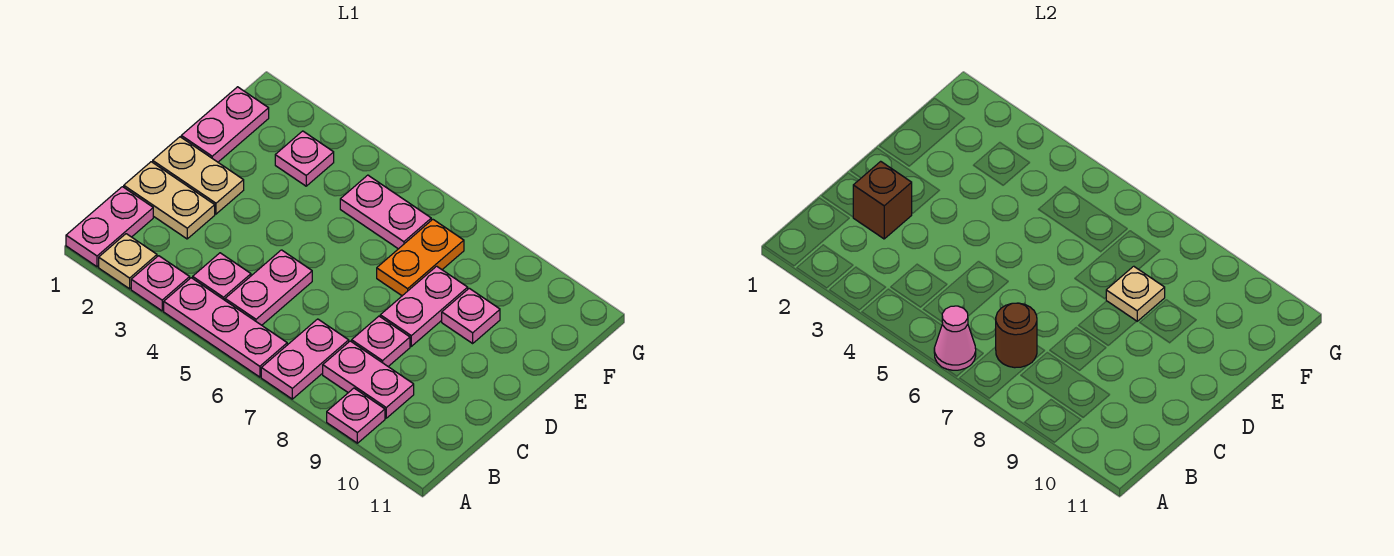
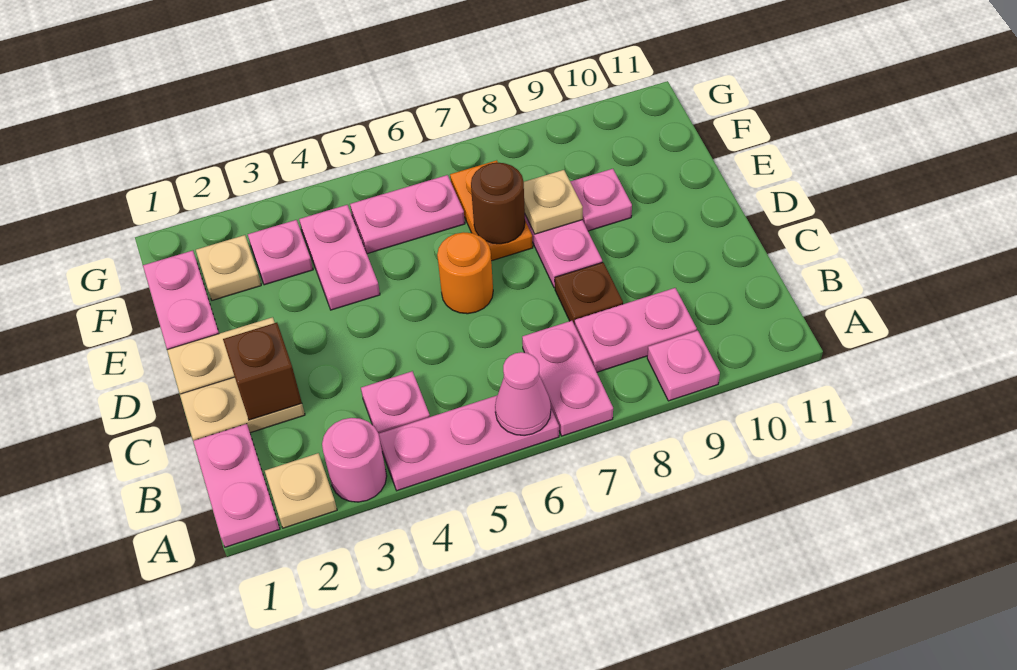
pink 1x1 plate [131,256,190,311] -> pink 1x1 round brick [322,418,387,502]
pink 1x2 plate [225,250,312,325] -> pink 1x2 plate moved to [299,205,380,310]
brown 1x1 round brick [996,303,1037,368] -> brown 1x1 round brick moved to [471,162,525,244]
pink 1x1 plate [352,316,410,366] -> brown 1x1 plate [555,262,623,325]
none -> orange 1x1 round brick [437,232,493,314]
none -> tan 1x1 plate [196,235,261,300]

